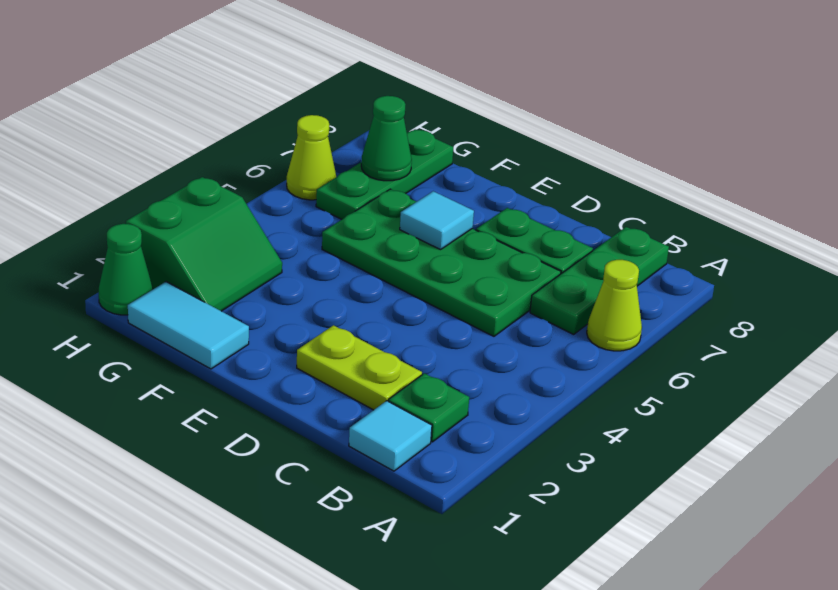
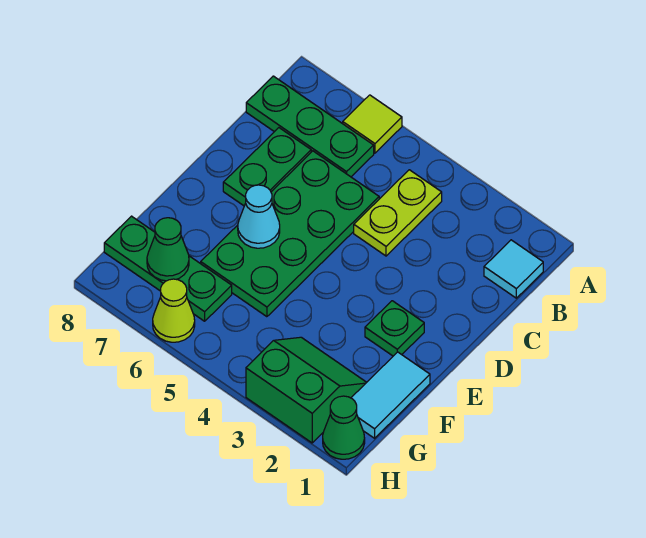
lime 1x1 cone [587,260,642,351] -> lime 1x1 tile [343,95,402,153]
green 1x1 plate [388,373,469,442] -> green 1x1 plate moved to [365,301,424,356]
lime 1x2 plate [297,325,422,410] -> lime 1x2 plate moved to [354,170,442,256]
cyan 1x1 tile [400,191,474,250] -> cyan 1x1 cone [238,185,280,248]

